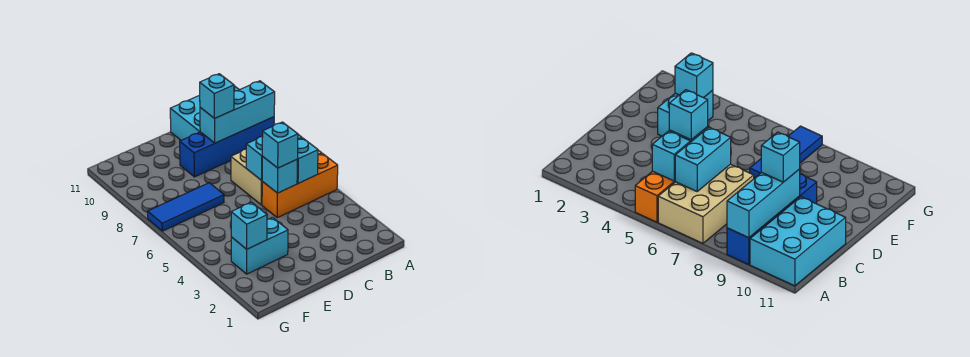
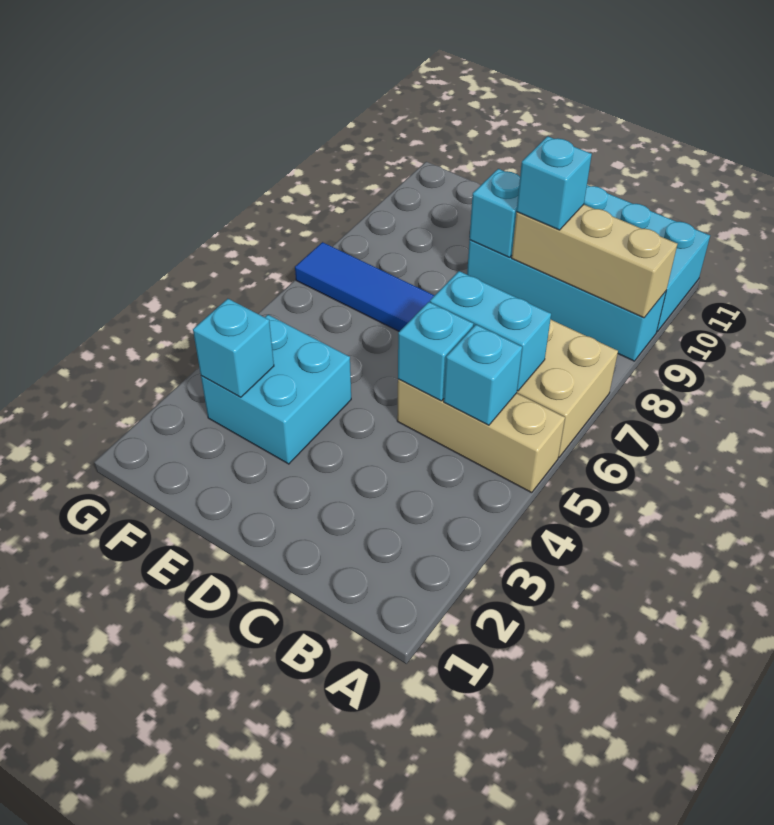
orange 1x3 brick [262,153,338,218] -> tan 1x3 brick [397,379,565,493]
blue 1x4 brick [180,117,274,177] -> cyan 1x4 brick [467,240,666,361]
cyan 1x3 brick [200,81,275,143] -> tan 1x3 brick [512,204,677,318]
cyan 1x1 brick [262,122,298,168] -> cyan 1x1 brick moved to [470,169,520,257]
cyan 1x2 brick [231,217,288,274] -> cyan 2x2 brick [201,315,351,464]

